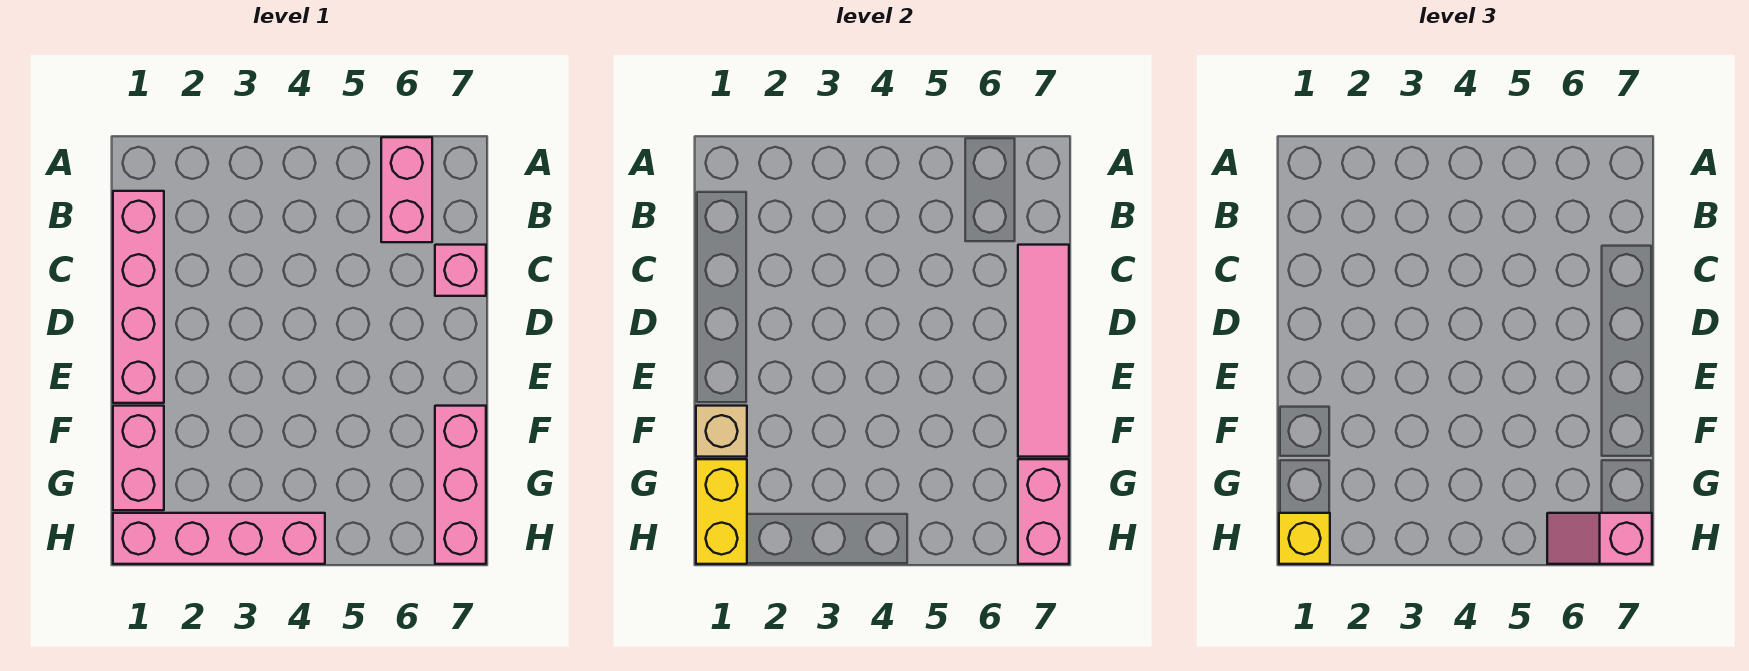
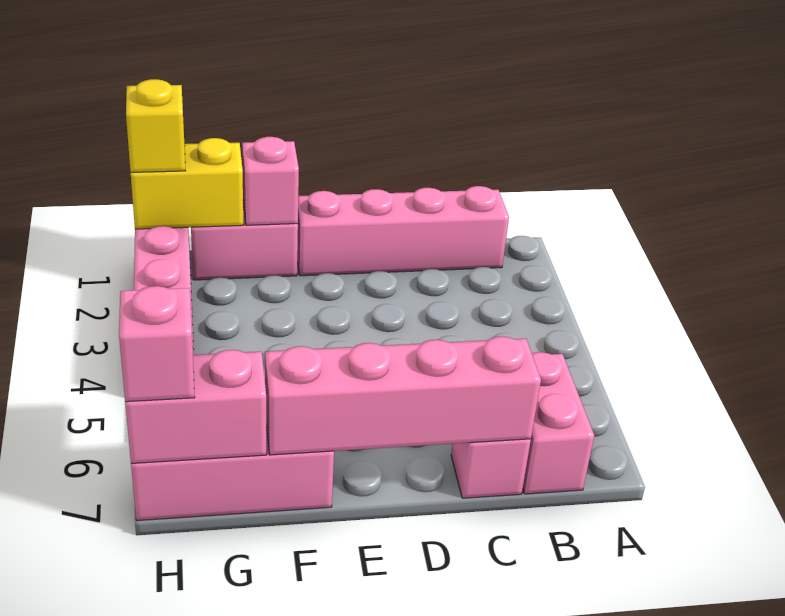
pink 1x2 brick [381,137,432,242] -> pink 1x2 brick turned to [523,352,594,494]
pink 1x4 tile [1018,245,1069,457] -> pink 1x4 brick [265,336,541,455]
tan 1x1 brick [696,406,747,457] -> pink 1x1 brick [242,137,299,225]

